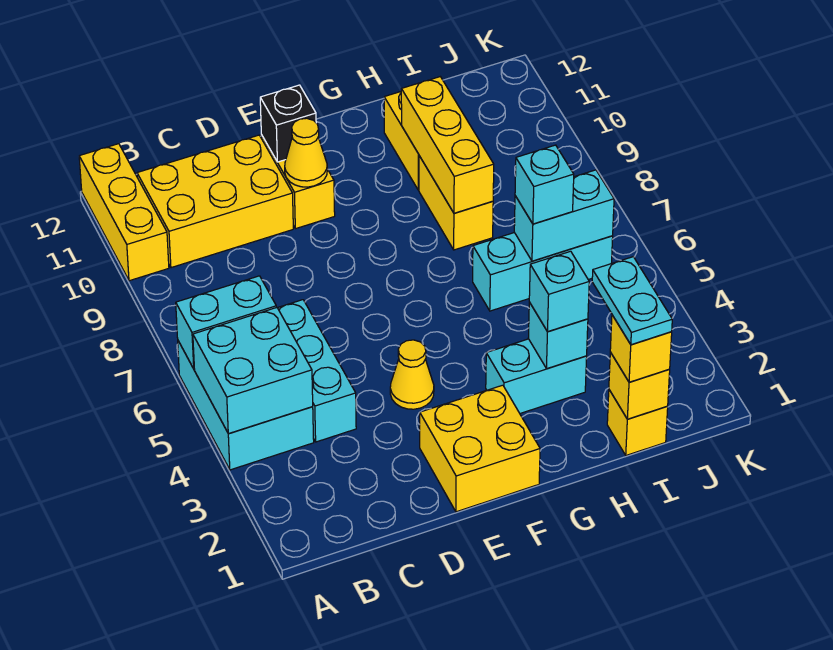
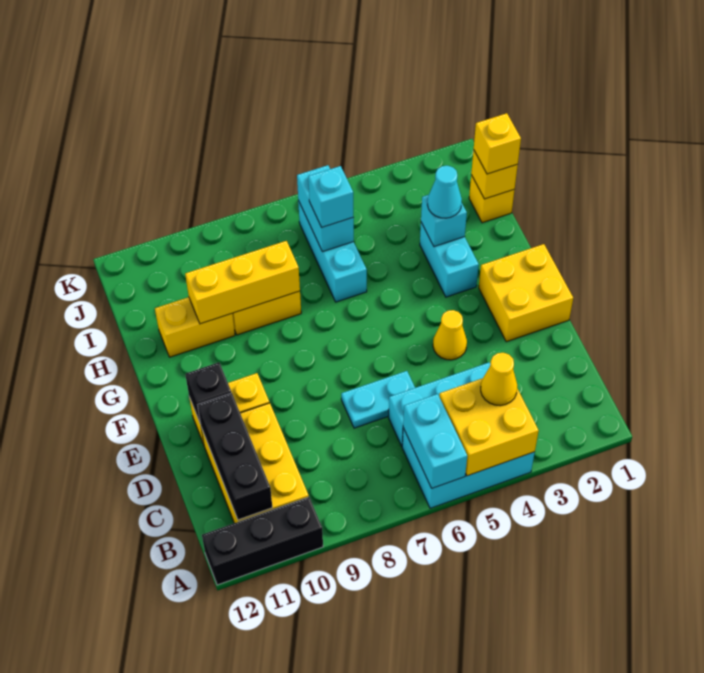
cyan 2x2 brick [193,307,313,434] -> yellow 2x2 brick [439,378,539,476]
yellow 1x3 brick [79,144,169,281] -> black 1x3 brick [202,497,323,585]
none -> black 1x3 brick [198,393,272,520]
yellow 1x1 cone [285,118,327,187] -> yellow 1x1 cone moved to [481,353,517,406]
cyan 1x1 brick [529,251,589,332] -> cyan 1x1 cone [428,166,462,218]
cyan 1x2 plate [592,257,672,345] -> cyan 1x2 plate moved to [341,371,415,428]

